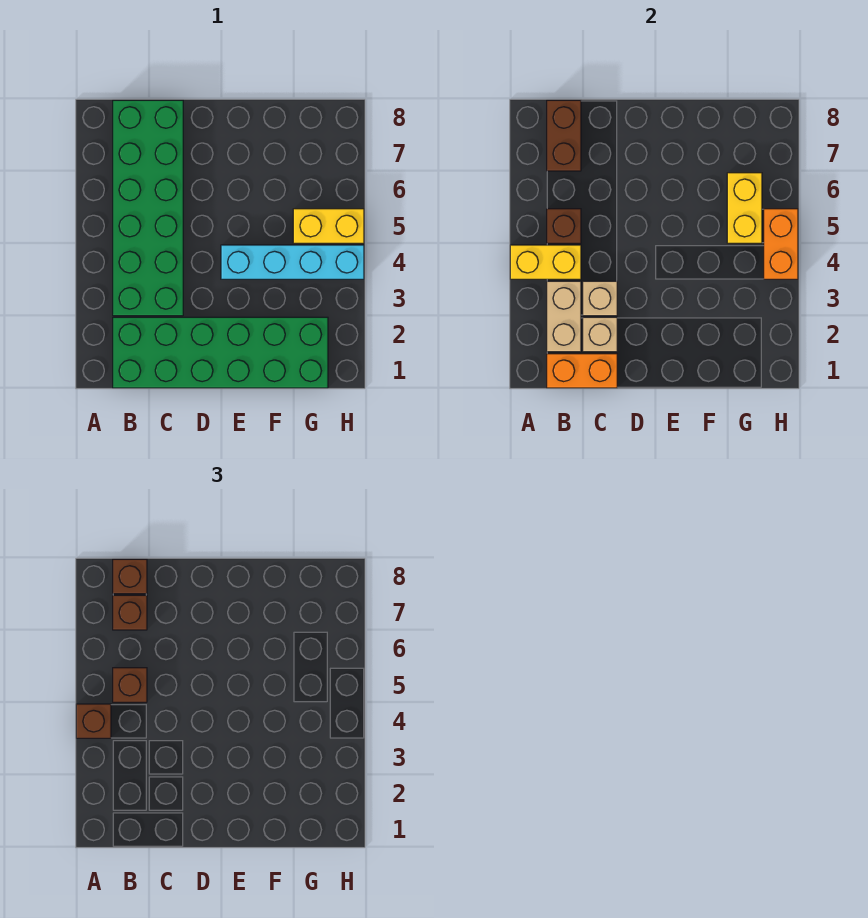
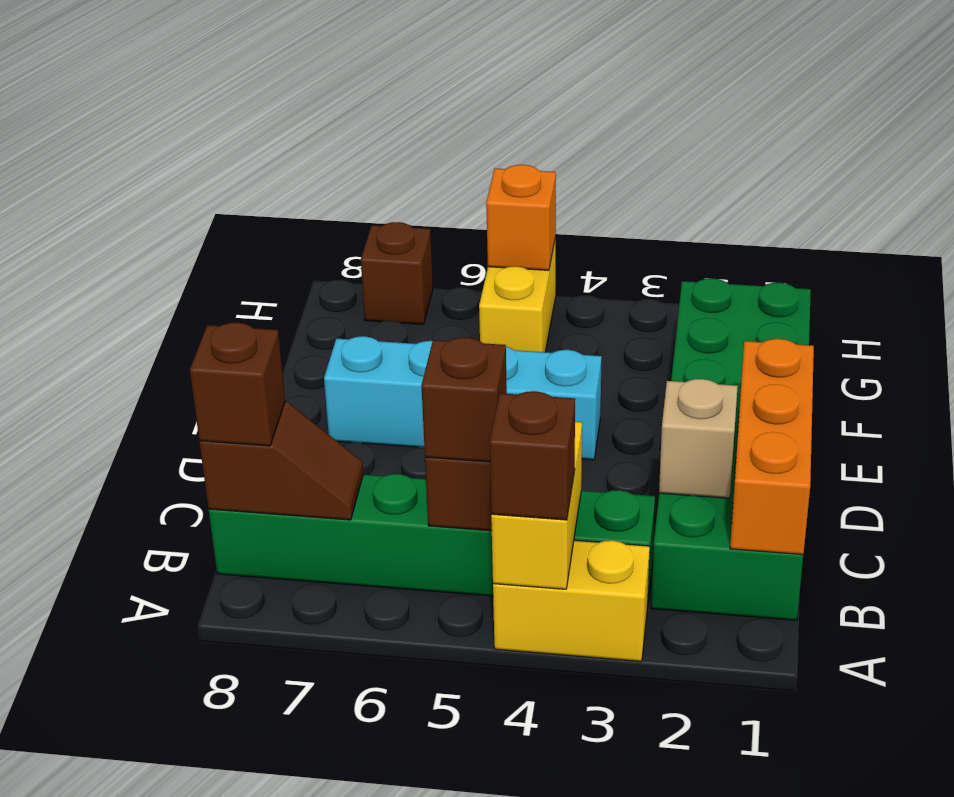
orange 1x2 brick [547,354,617,388] -> orange 1x3 brick [730,339,814,555]
tan 1x2 brick [547,281,581,352] -> none
green 2x6 brick [113,100,183,316] -> green 1x6 brick [209,474,655,608]
brown 1x2 brick [547,100,581,171] -> brown 1x2 slope [199,401,363,520]
brown 1x1 brick [113,595,147,630] -> brown 1x1 brick moved to [361,222,433,324]
tan 1x1 brick [583,281,617,316] -> none
cyan 1x4 brick [221,245,364,279] -> cyan 1x4 brick turned to [324,336,602,460]
yellow 1x2 brick [727,173,762,243] -> yellow 1x2 brick moved to [493,540,650,662]
orange 1x2 brick [764,209,798,279] -> orange 1x1 brick [486,165,556,270]

